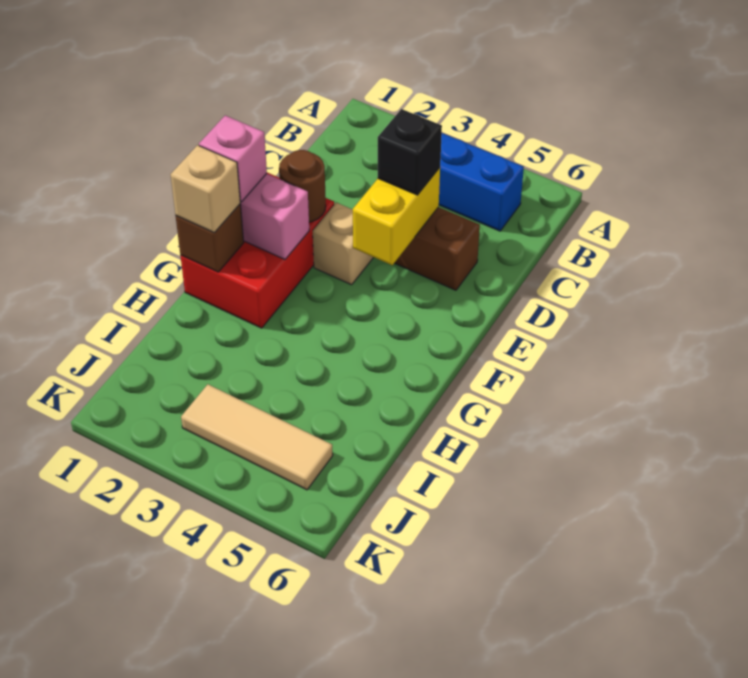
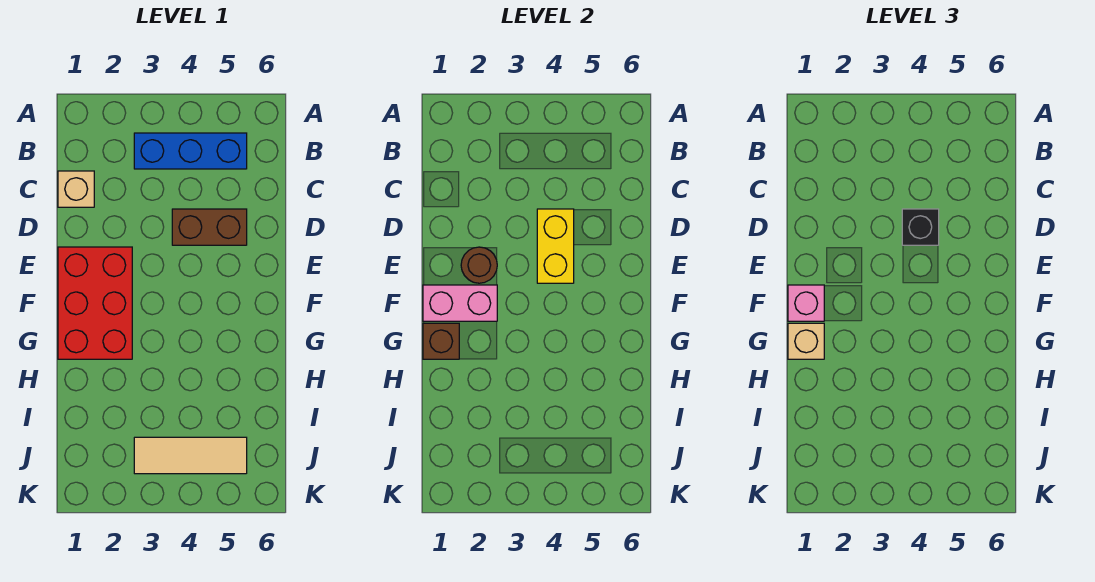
tan 1x1 brick [313,203,374,285] -> tan 1x1 brick moved to [58,171,94,207]

